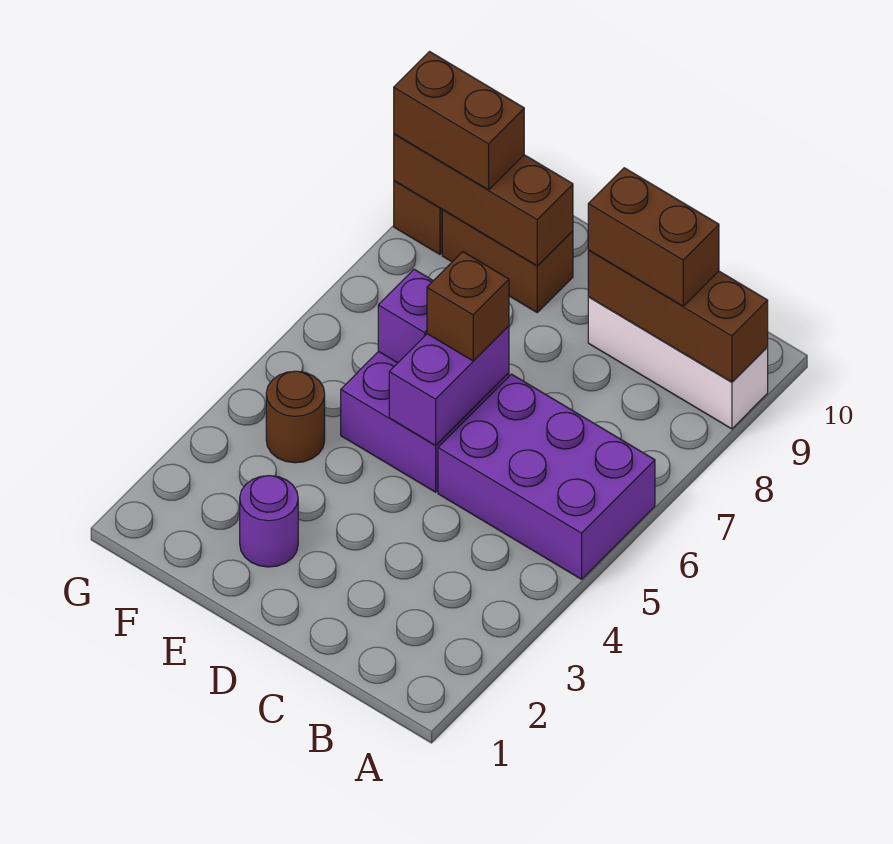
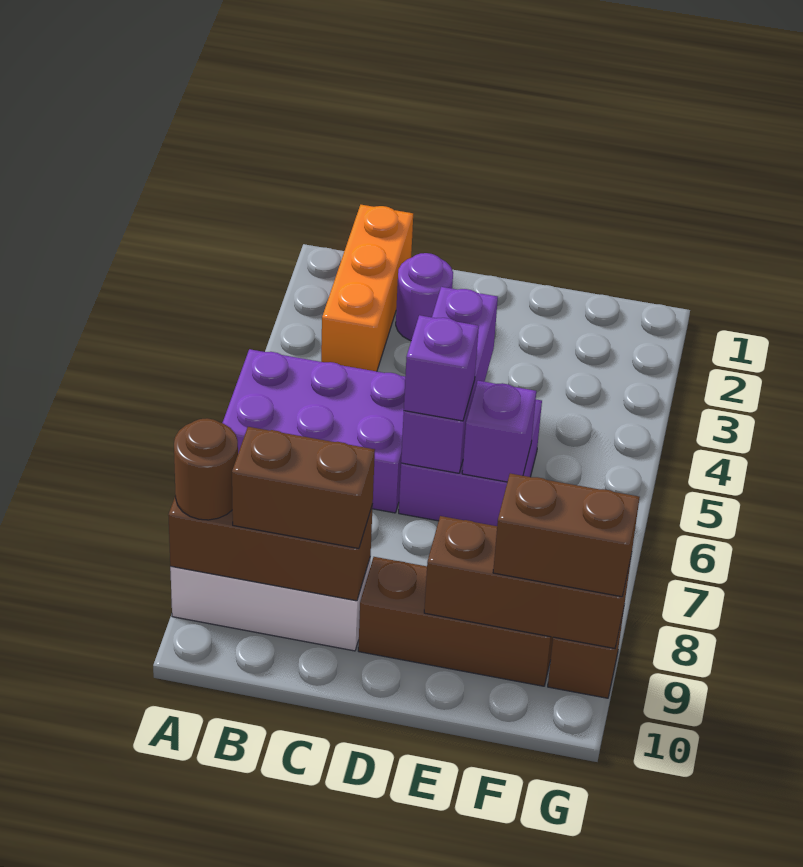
none -> orange 1x3 brick [321,205,413,371]
purple 1x2 brick [389,326,509,445] -> purple 1x3 brick [401,287,498,473]
brown 1x1 brick [427,252,509,361] -> purple 1x1 brick [404,315,479,421]
purple 1x1 round brick [240,476,298,567] -> purple 1x1 round brick moved to [396,253,453,341]
brown 1x2 brick [442,210,573,312] -> brown 1x3 brick [358,557,553,686]
brown 1x1 round brick [266,371,325,463] -> brown 1x1 round brick moved to [174,418,238,520]

